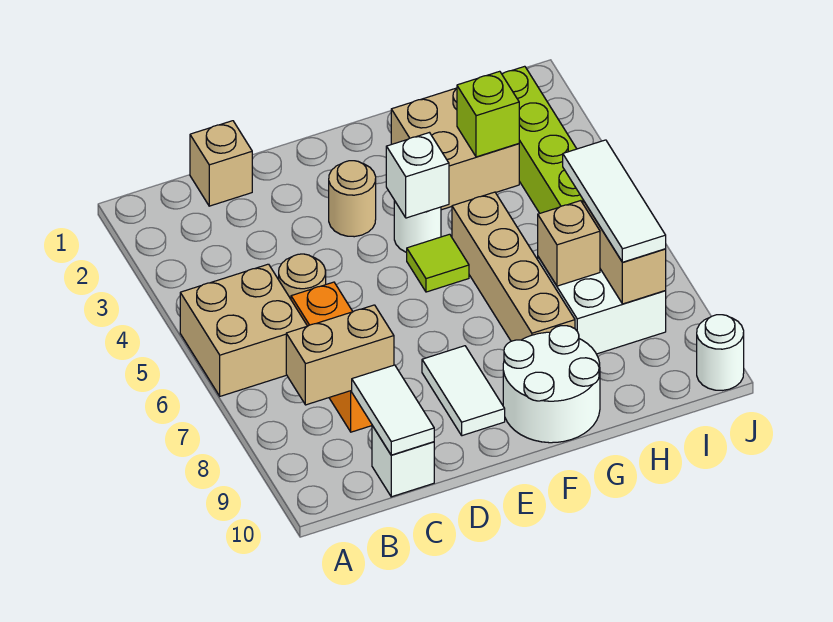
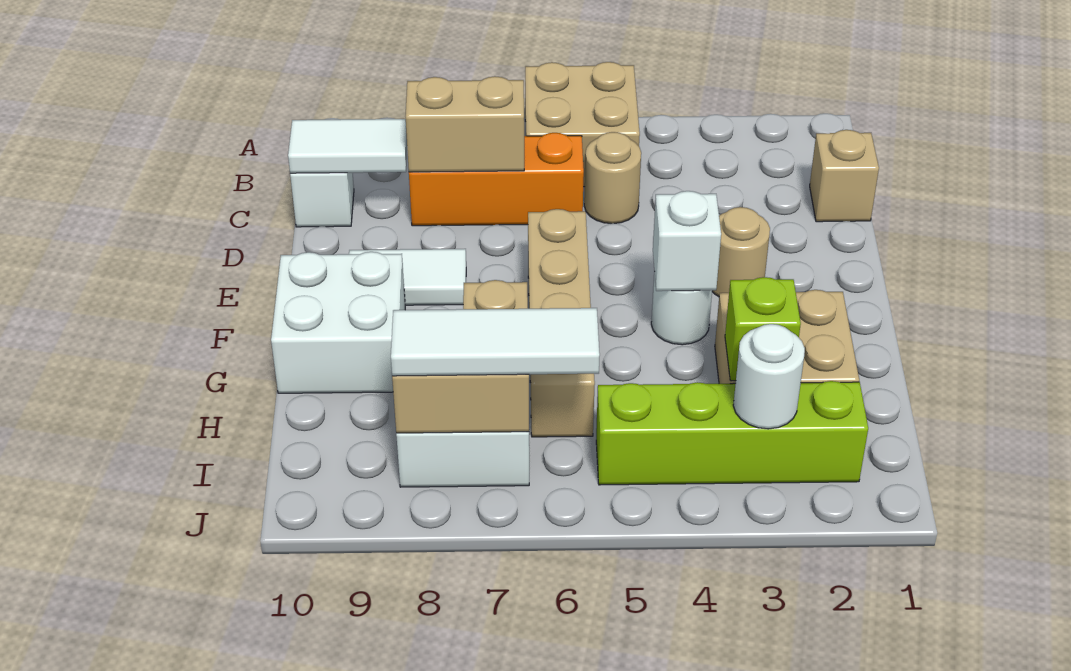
tan 1x2 brick [286,305,394,405] -> tan 1x2 brick turned to [406,76,524,172]
lime 1x1 tile [407,234,469,292] -> none
white 2x2 round brick [503,326,600,443] -> white 2x2 brick [271,252,405,393]
tan 1x4 brick [452,192,575,341] -> tan 1x4 brick turned to [528,209,595,437]
white 1x1 round brick [697,315,744,390] -> white 1x1 round brick moved to [733,324,805,429]

